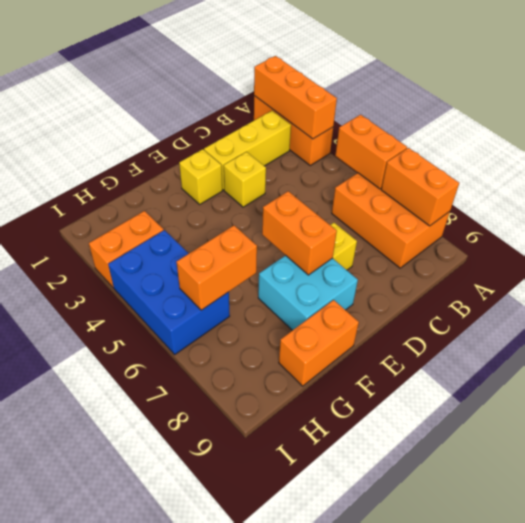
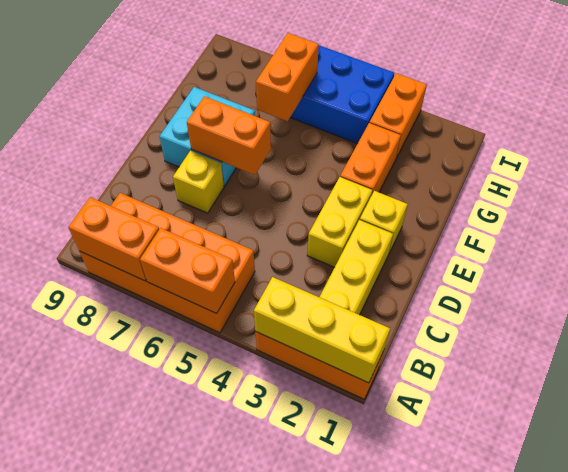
orange 1x3 brick [254,56,337,139] -> yellow 1x3 brick [254,277,390,383]
orange 2x3 brick [332,173,450,268] -> orange 2x4 brick [80,193,255,333]
yellow 1x1 brick [224,152,266,207] -> yellow 1x2 brick [307,177,372,267]
orange 1x2 brick [279,300,359,386] -> orange 1x2 brick moved to [340,123,401,194]

